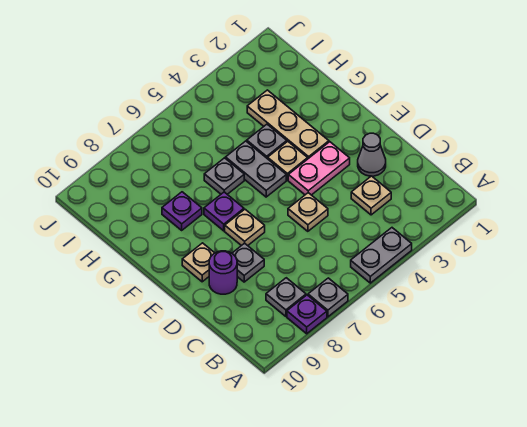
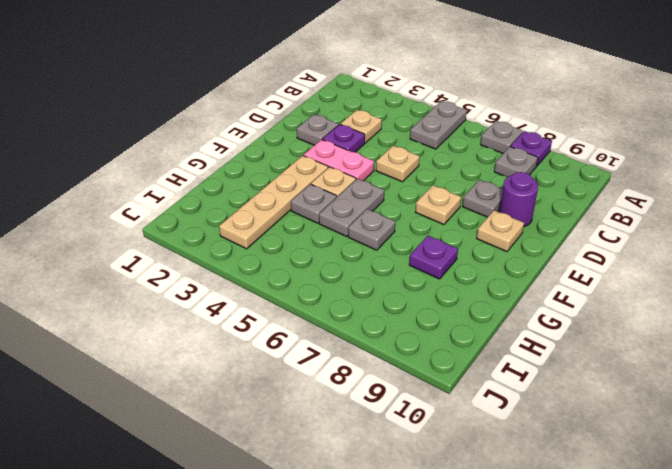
grey 1x2 plate [351,228,412,283] -> grey 1x2 plate turned to [410,101,467,149]
grey 1x1 cone [358,133,386,176] -> grey 1x1 plate [297,114,338,145]
tan 1x3 plate [247,90,329,159] -> tan 1x4 plate [219,156,328,249]
purple 1x1 plate [204,192,244,231] -> purple 1x1 plate moved to [322,124,365,152]

